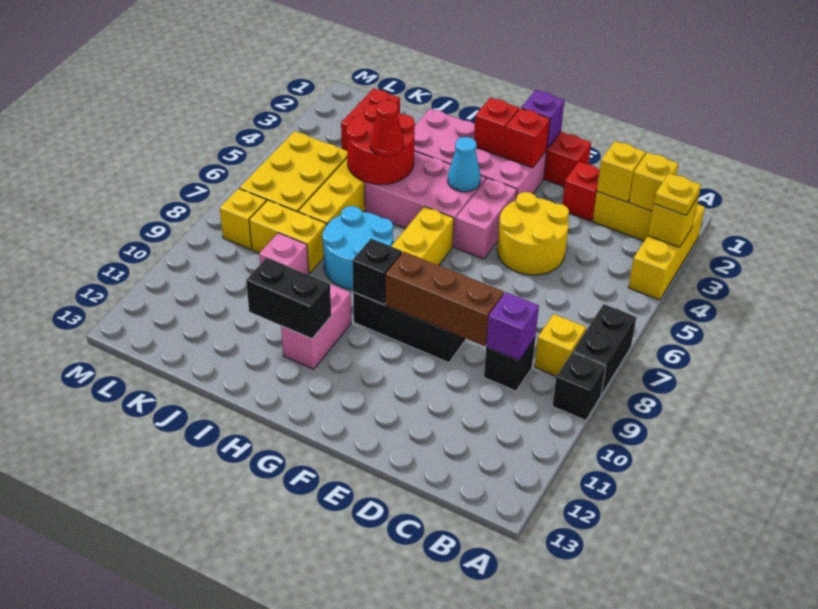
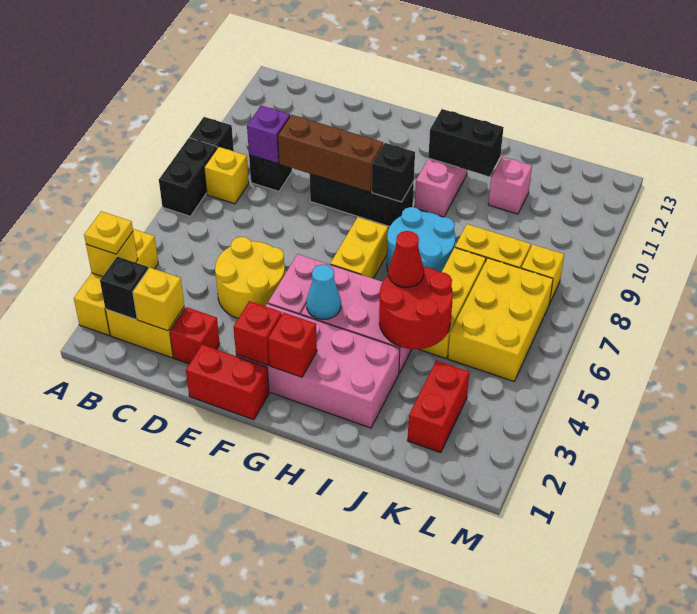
yellow 1x1 brick [629,152,678,211] -> black 1x1 brick [100,256,148,319]
purple 1x1 brick [521,90,565,149] -> none
pink 1x1 brick [259,233,309,275] -> pink 1x1 brick moved to [488,157,532,214]

